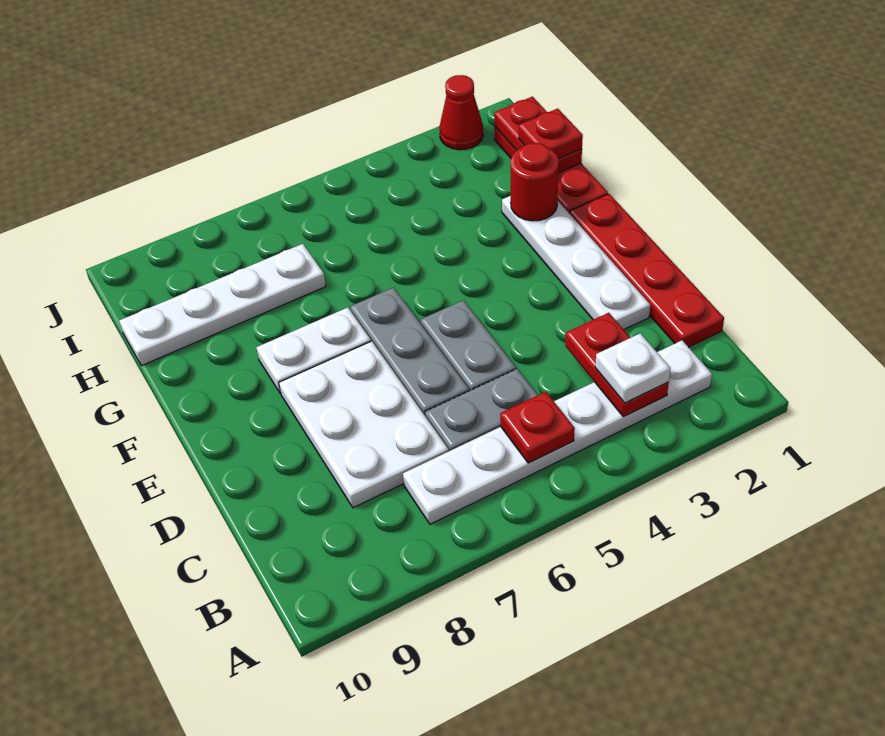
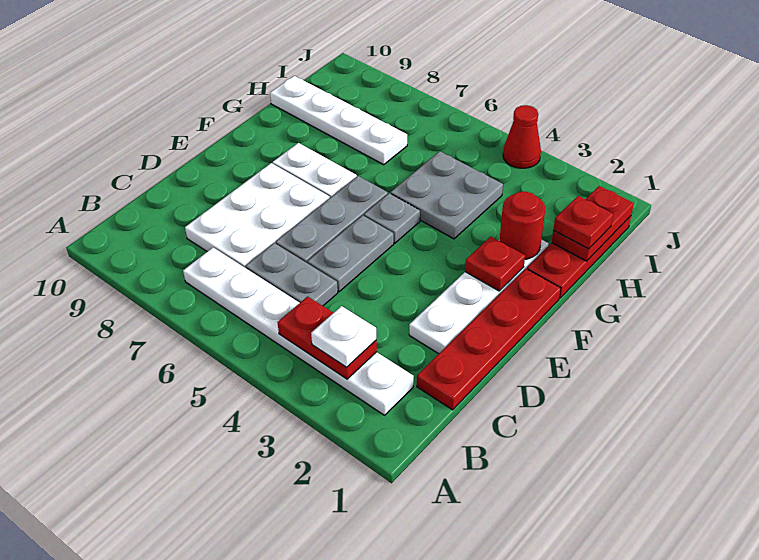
red 1x2 plate [565,313,669,417] -> red 1x2 plate turned to [278,296,377,379]
red 1x1 plate [500,392,575,463] -> red 1x1 plate moved to [465,237,525,291]
none -> grey 1x1 plate [364,193,420,243]
none -> grey 2x2 plate [391,151,503,239]
red 1x1 cone [439,75,483,150] -> red 1x1 cone moved to [503,105,541,168]

